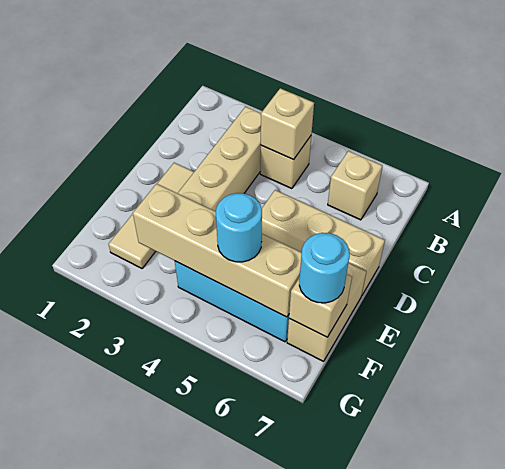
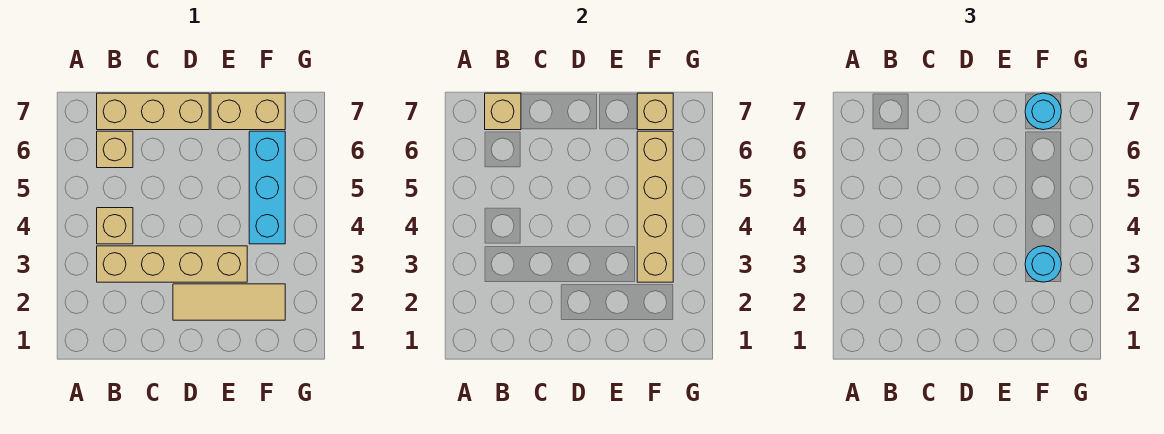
tan 1x1 brick [261,88,314,160] -> tan 1x1 brick moved to [485,93,521,130]
tan 1x3 brick [262,190,385,296] -> tan 1x3 brick turned to [97,93,209,130]
cyan 1x1 round brick [216,193,262,262] -> cyan 1x1 round brick moved to [1025,246,1061,282]

